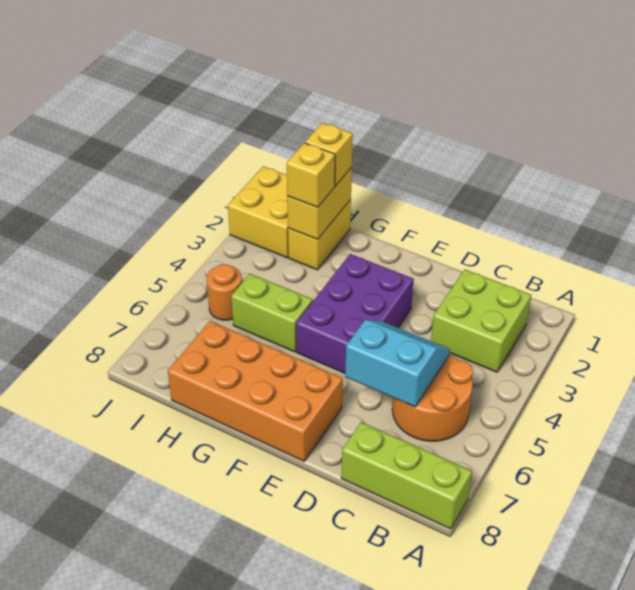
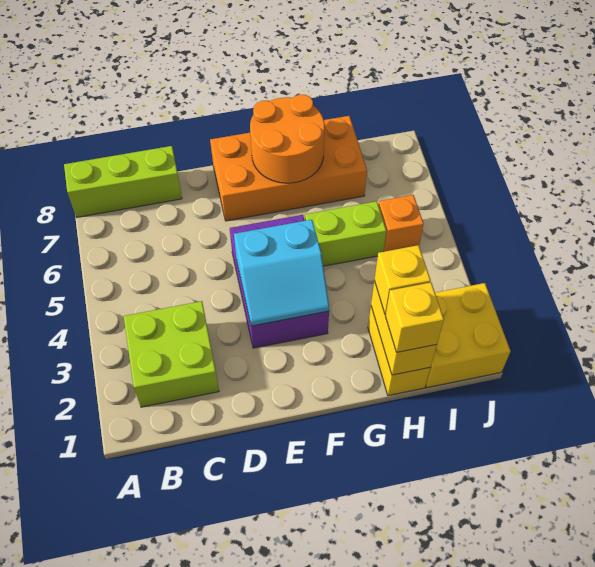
orange 2x2 round brick [392,355,473,441] -> orange 2x2 round brick moved to [250,94,325,183]
cyan 2x2 slope [345,320,450,407] -> cyan 2x2 slope moved to [234,220,329,326]
orange 1x1 round brick [206,264,242,320] -> orange 1x1 brick [378,195,424,252]

